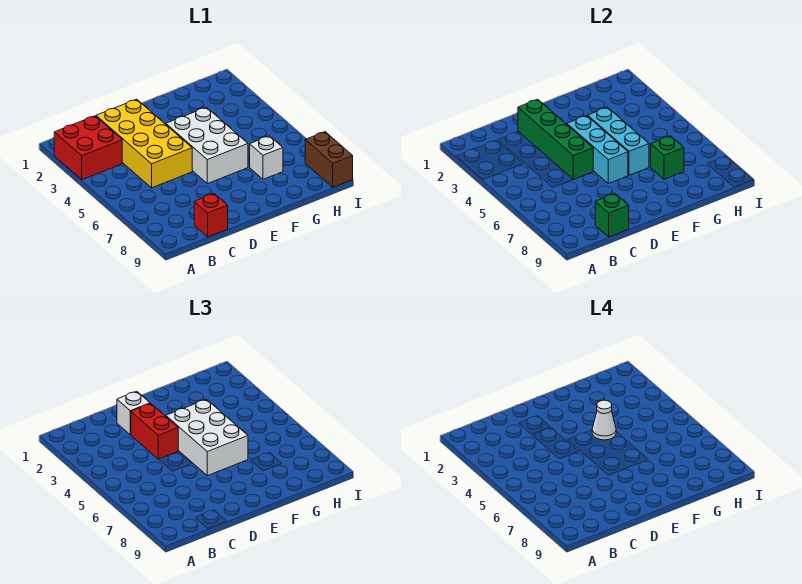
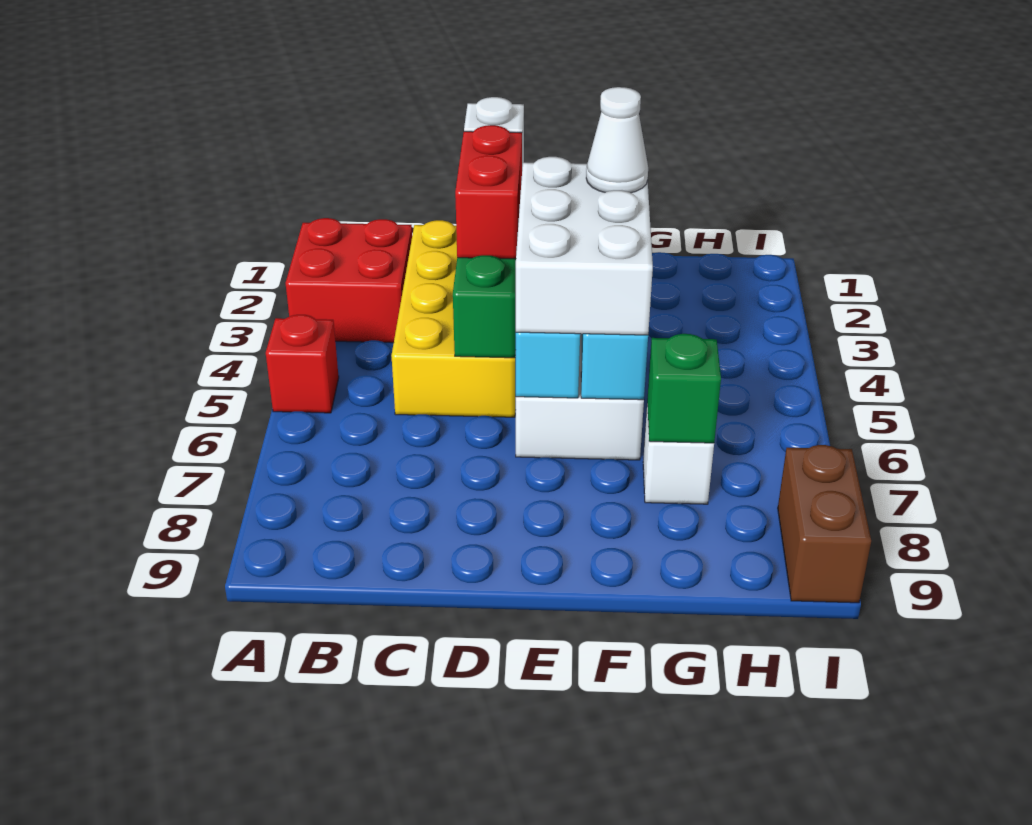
red 1x1 brick [194,194,228,237] -> red 1x1 brick moved to [266,315,339,413]
green 1x1 brick [595,194,629,237] -> none

